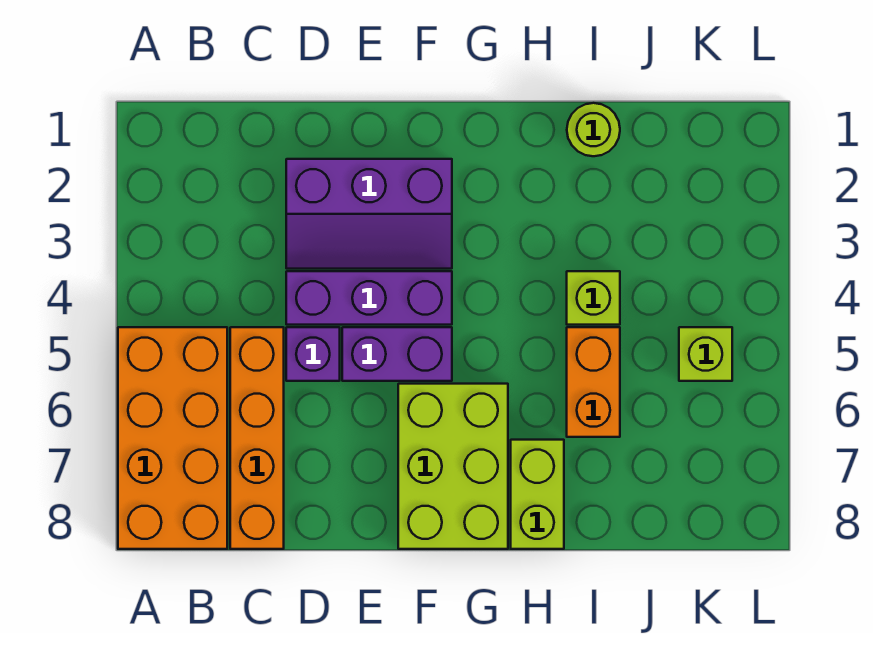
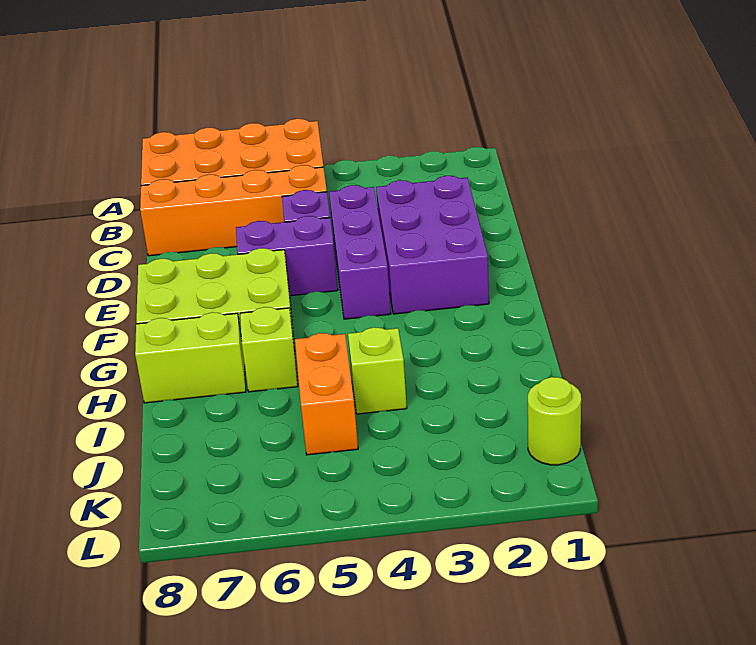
purple 2x3 slope [286,159,452,269] -> purple 2x3 brick [376,176,489,314]
purple 1x2 brick [342,327,452,381] -> purple 1x2 brick turned to [236,216,338,296]
lime 1x1 round brick [567,103,620,156] -> lime 1x1 round brick moved to [528,377,581,465]
orange 1x2 brick [567,327,620,437] -> orange 1x2 brick turned to [295,333,358,455]
lime 1x1 brick [679,327,732,381] -> lime 1x1 brick moved to [240,307,298,392]

